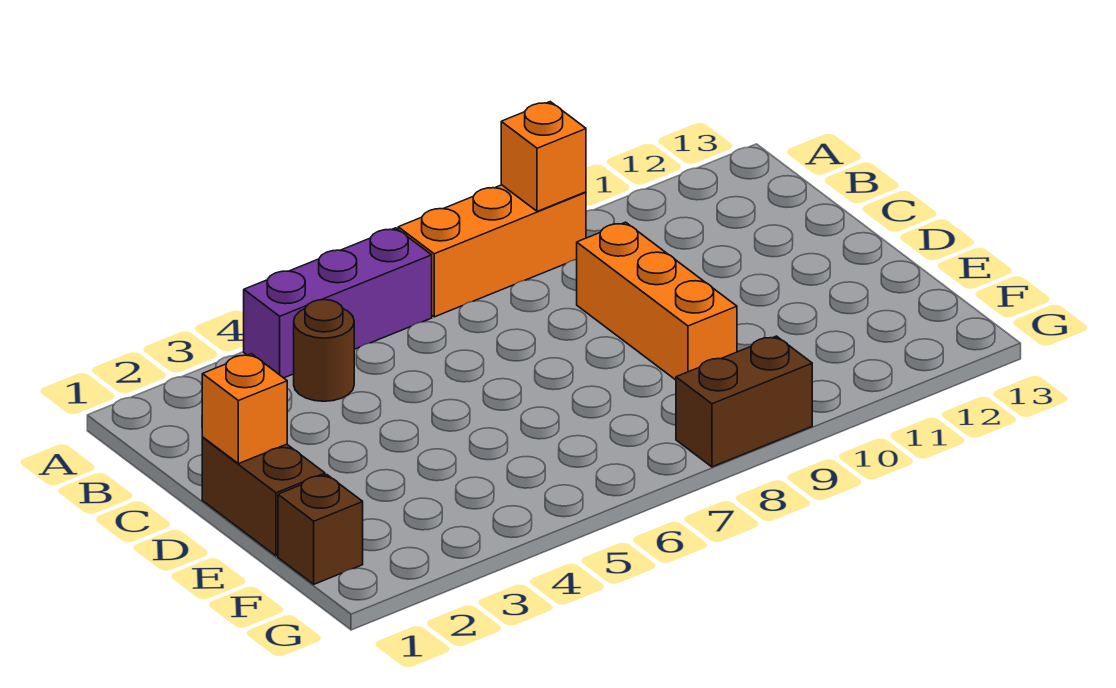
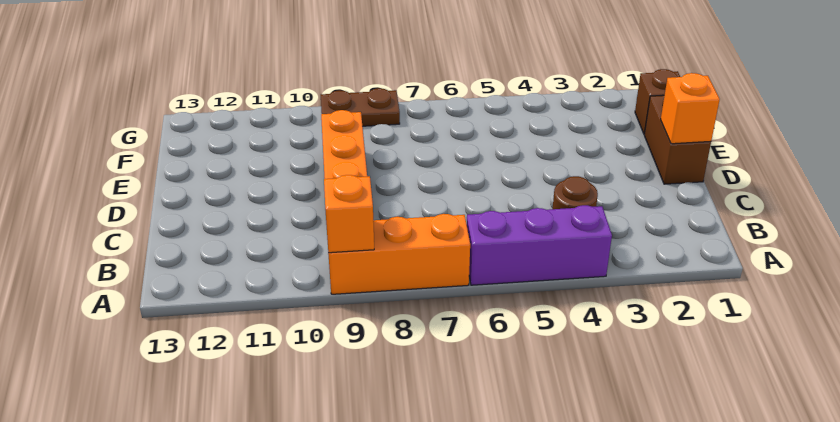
brown 1x2 brick [676,336,812,467] -> brown 1x2 plate [321,88,400,126]

